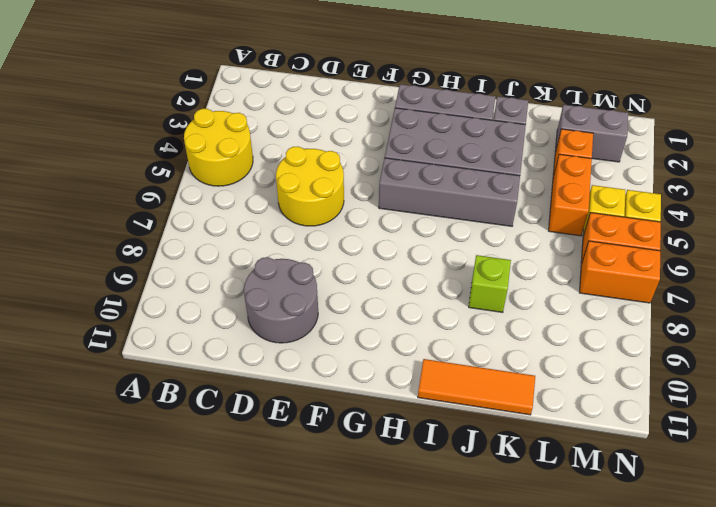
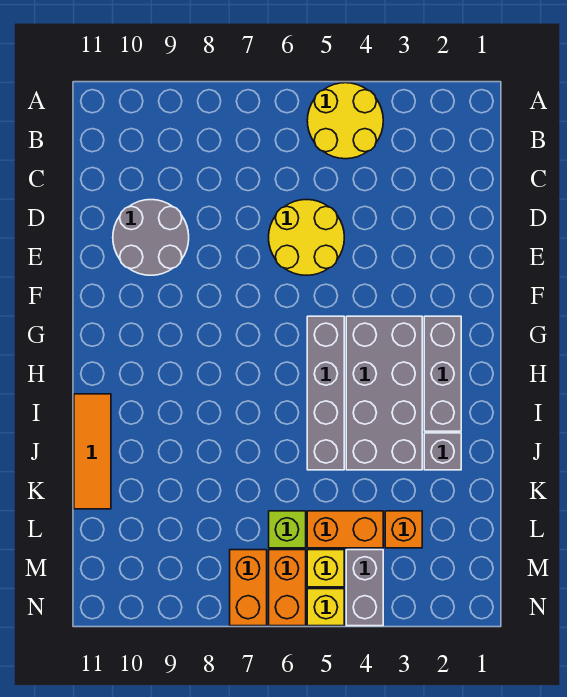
lime 1x1 brick [469,255,511,312] -> lime 1x1 brick moved to [269,511,306,548]
grey 1x2 brick [555,105,628,162] -> grey 1x2 brick moved to [346,550,383,626]

